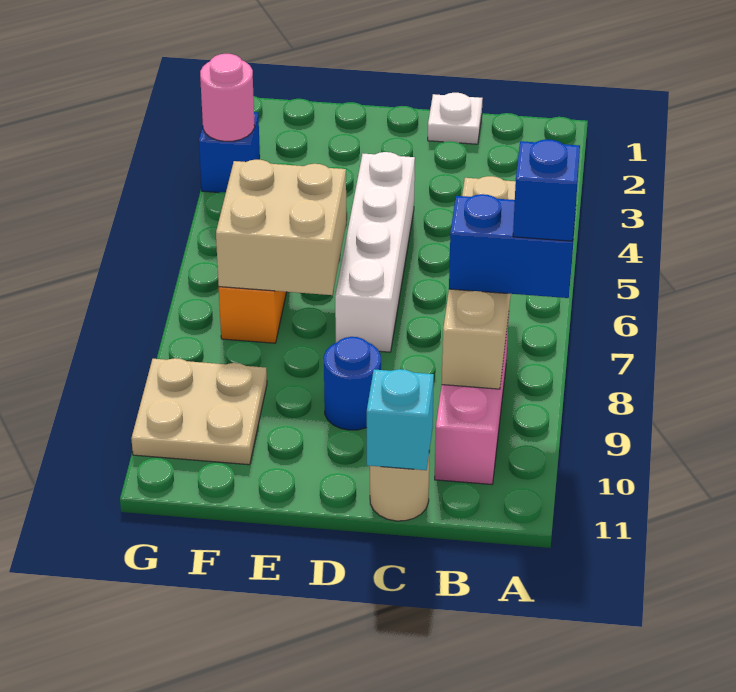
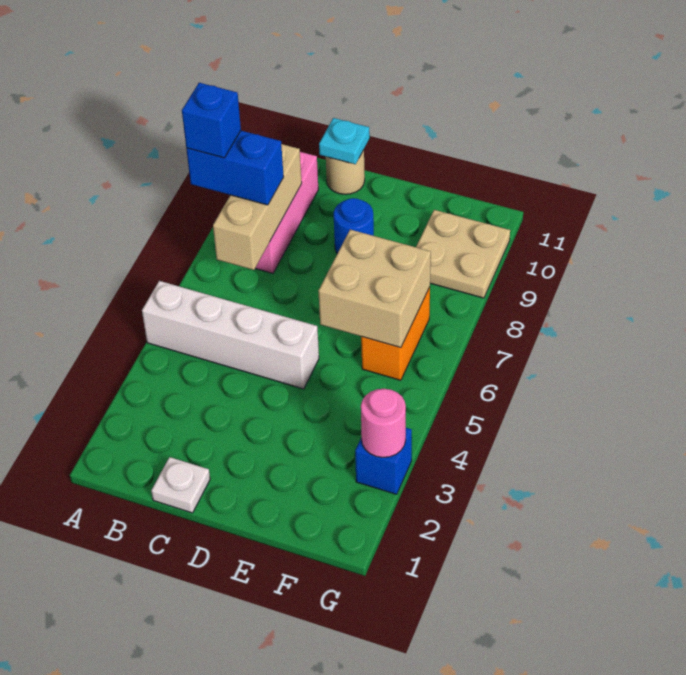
tan 1x4 brick [442,176,516,389] -> tan 1x3 brick [213,144,302,270]
cyan 1x1 brick [367,369,434,470] -> cyan 1x1 plate [319,118,370,164]
white 1x4 brick [335,152,415,352] -> white 1x4 brick turned to [142,281,319,389]

